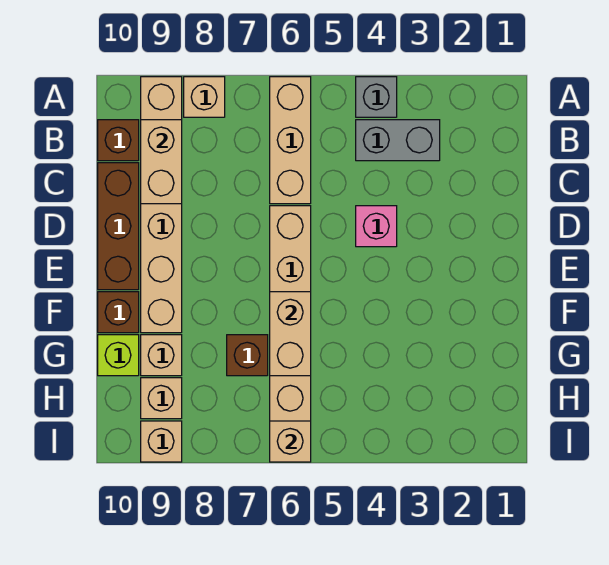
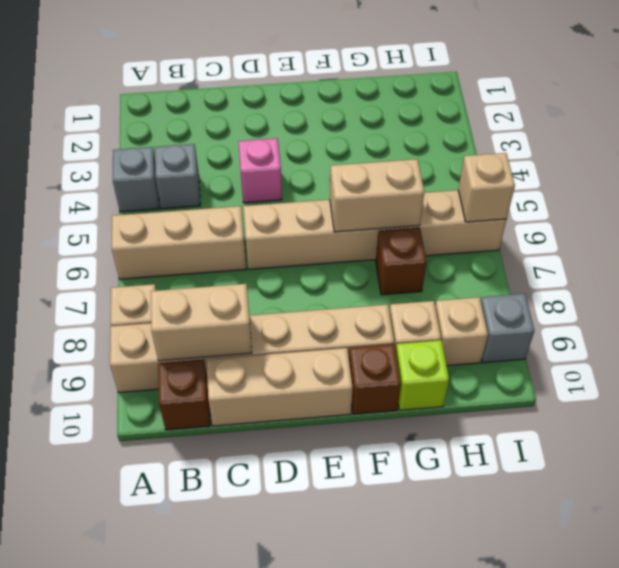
grey 1x2 brick [356,120,440,161] -> grey 1x1 brick [155,144,200,209]
brown 1x3 brick [98,163,139,290] -> tan 1x3 brick [207,348,353,426]
tan 1x1 brick [141,421,182,462] -> grey 1x1 brick [481,294,534,363]

